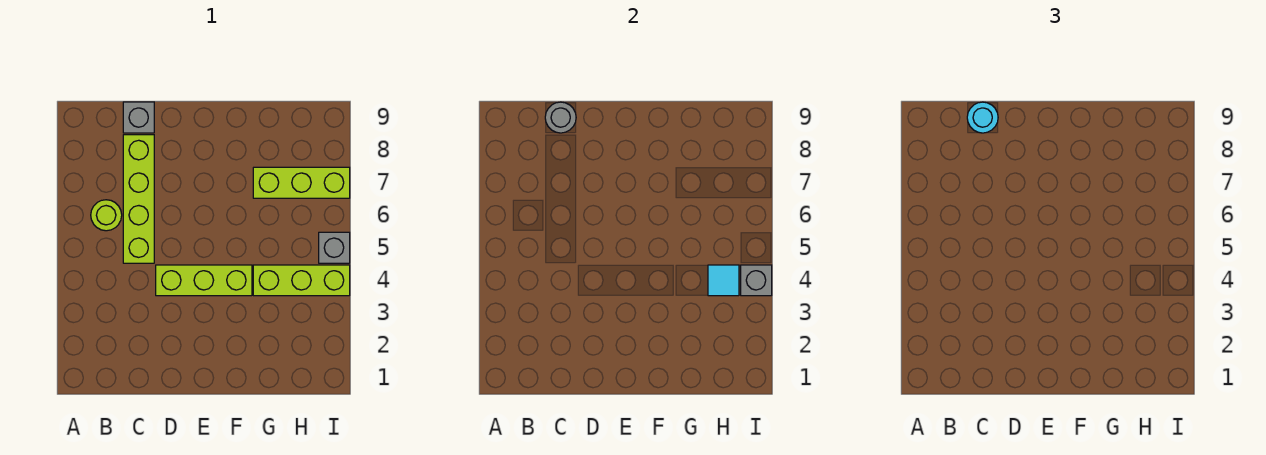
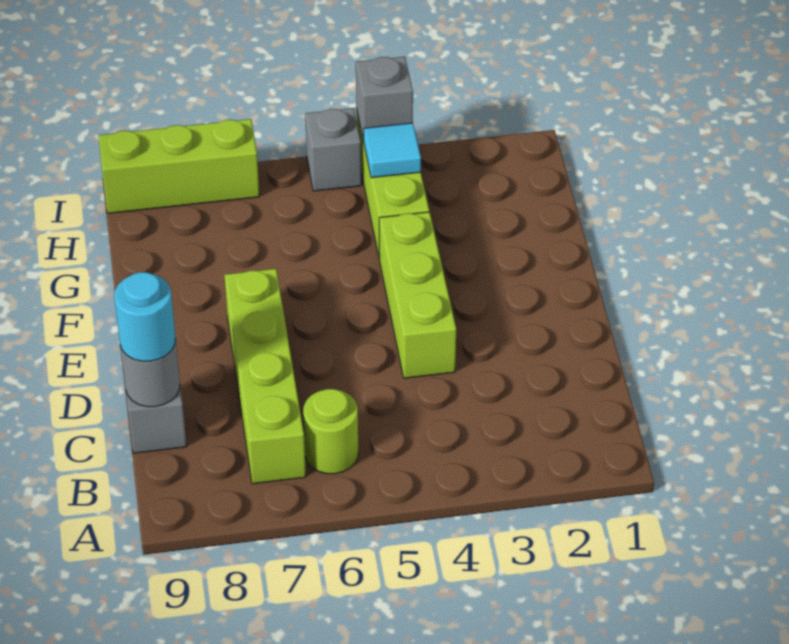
lime 1x4 brick [123,135,154,263] -> lime 1x4 brick turned to [225,269,306,484]
lime 1x3 brick [253,167,350,198] -> lime 1x3 brick turned to [98,119,259,213]

